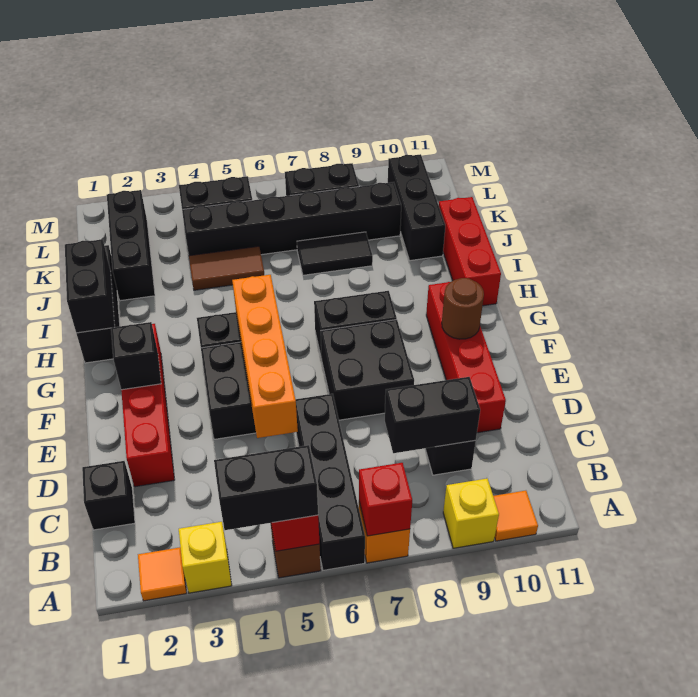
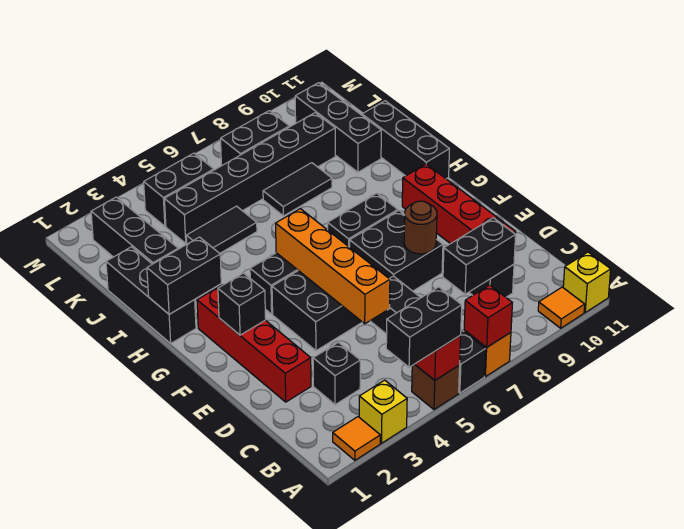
yellow 1x1 brick [443,478,499,548] -> yellow 1x1 brick moved to [563,252,611,312]
black 1x1 brick [82,461,135,530] -> black 1x1 brick moved to [313,342,360,405]
brown 1x1 round brick [442,278,484,339] -> brown 1x1 round brick moved to [404,201,437,254]
black 1x2 brick [65,239,115,333] -> black 1x2 brick turned to [147,237,221,314]
red 1x3 brick [439,197,501,306] -> black 1x3 brick [362,101,449,179]
brown 1x2 tile [189,246,264,290] -> black 1x2 tile [186,206,257,253]

